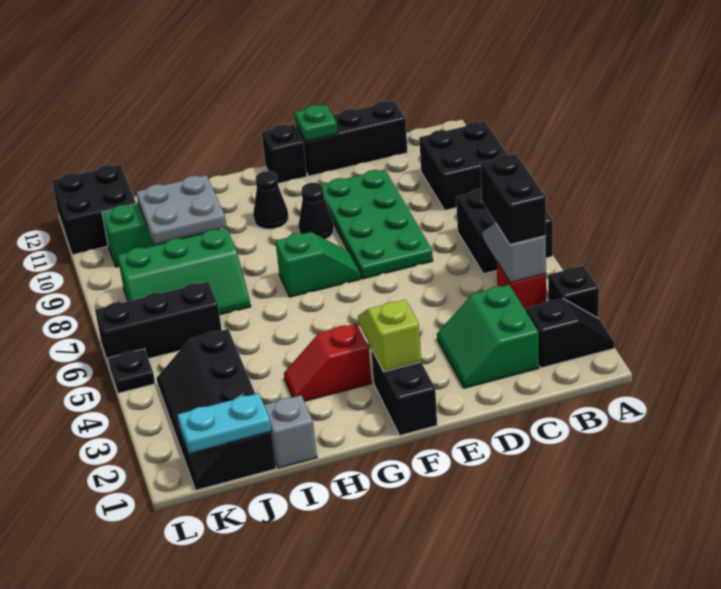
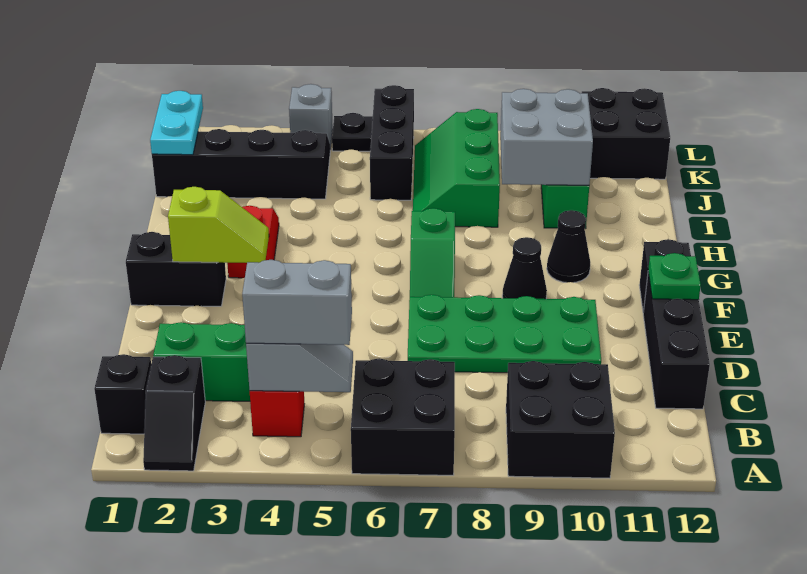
black 1x1 brick [548,266,599,318] -> black 1x1 brick moved to [94,354,151,434]
black 1x2 brick [481,154,546,245] -> grey 1x2 brick [242,260,352,345]
grey 1x1 brick [264,395,317,468] -> grey 1x1 brick moved to [289,84,333,150]
grey 2x2 plate [136,175,226,244] -> grey 2x2 brick [500,89,593,185]

